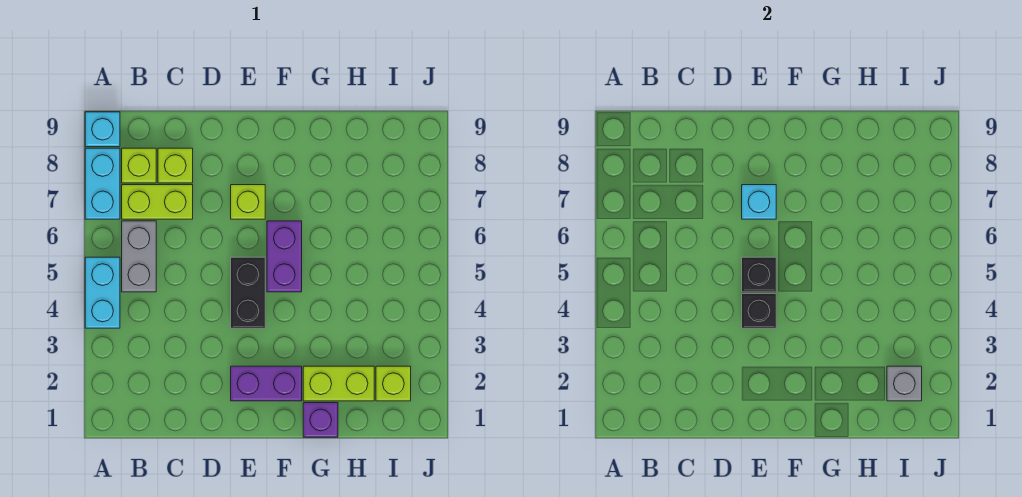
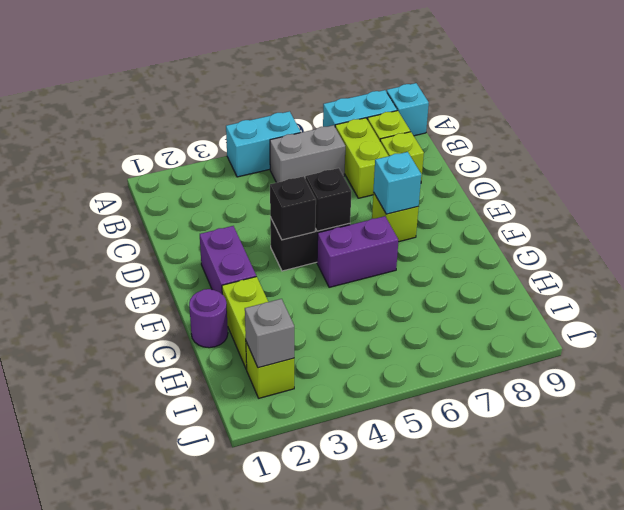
purple 1x1 brick [303,403,338,437] -> purple 1x1 round brick [189,289,228,348]

